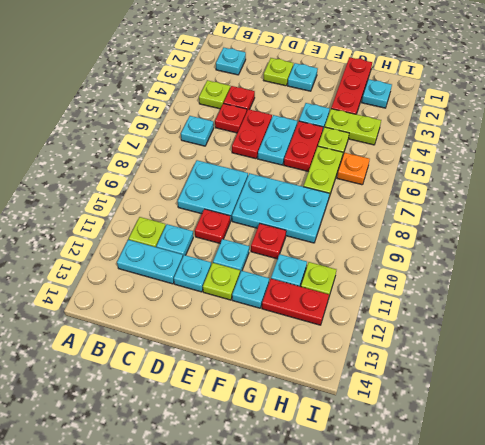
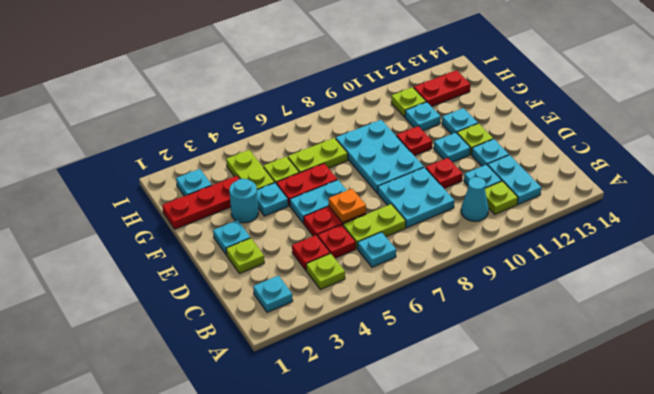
none -> cyan 1x1 cone [461,177,489,221]
none -> lime 1x2 plate [343,204,406,249]
none -> cyan 1x1 round brick [229,179,258,223]
red 1x2 plate [262,279,329,325] -> red 1x2 plate turned to [414,70,470,107]
orange 1x1 plate [337,153,370,185] -> orange 1x1 plate moved to [329,189,366,223]

